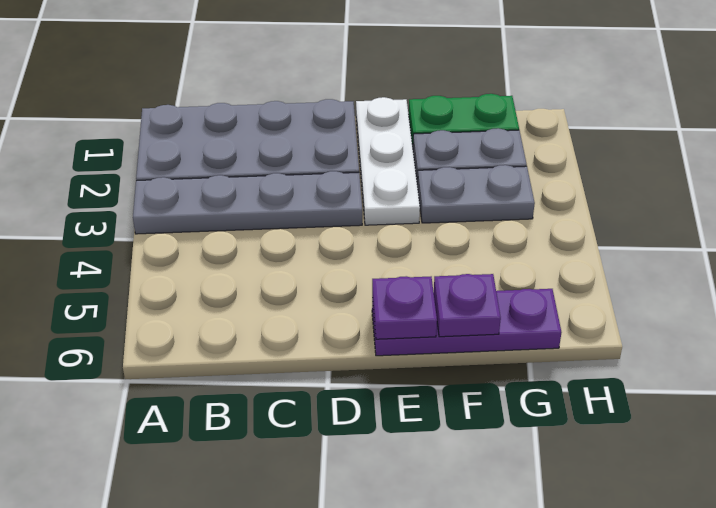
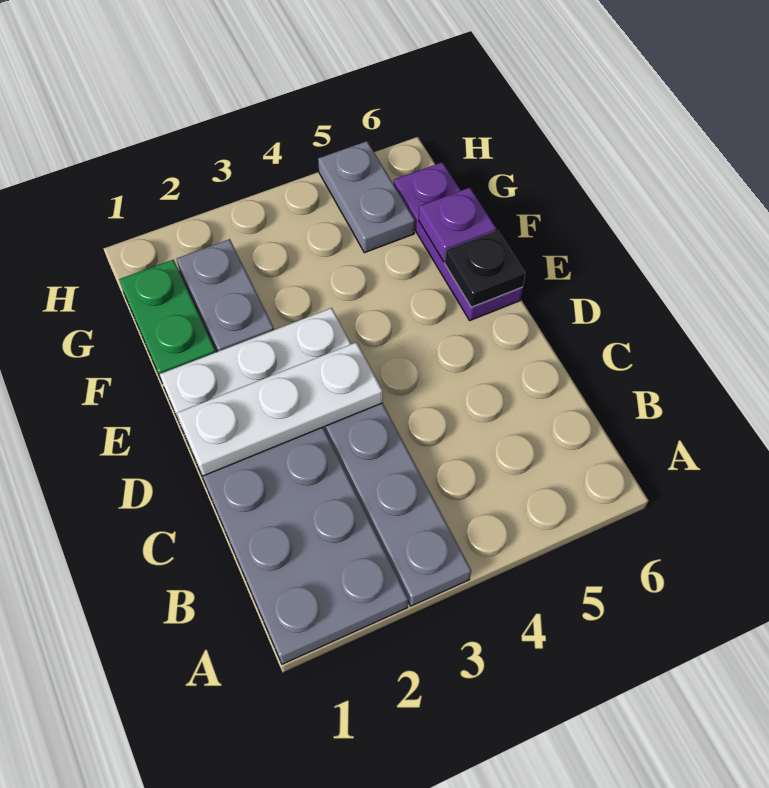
none -> white 1x3 plate [177,342,383,476]
purple 1x1 plate [372,276,437,339] -> black 1x1 plate [445,230,525,307]
grey 1x2 plate [417,165,535,223] -> grey 1x2 plate moved to [318,141,415,253]

